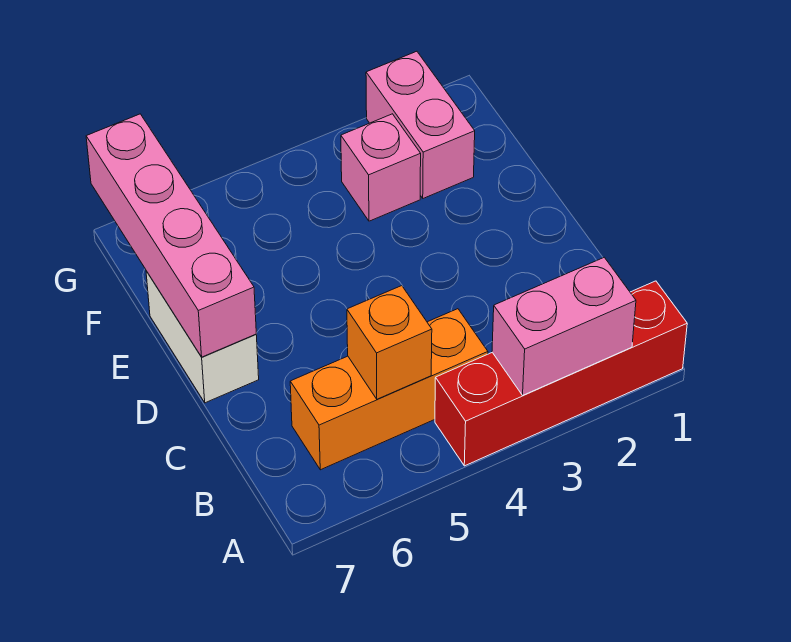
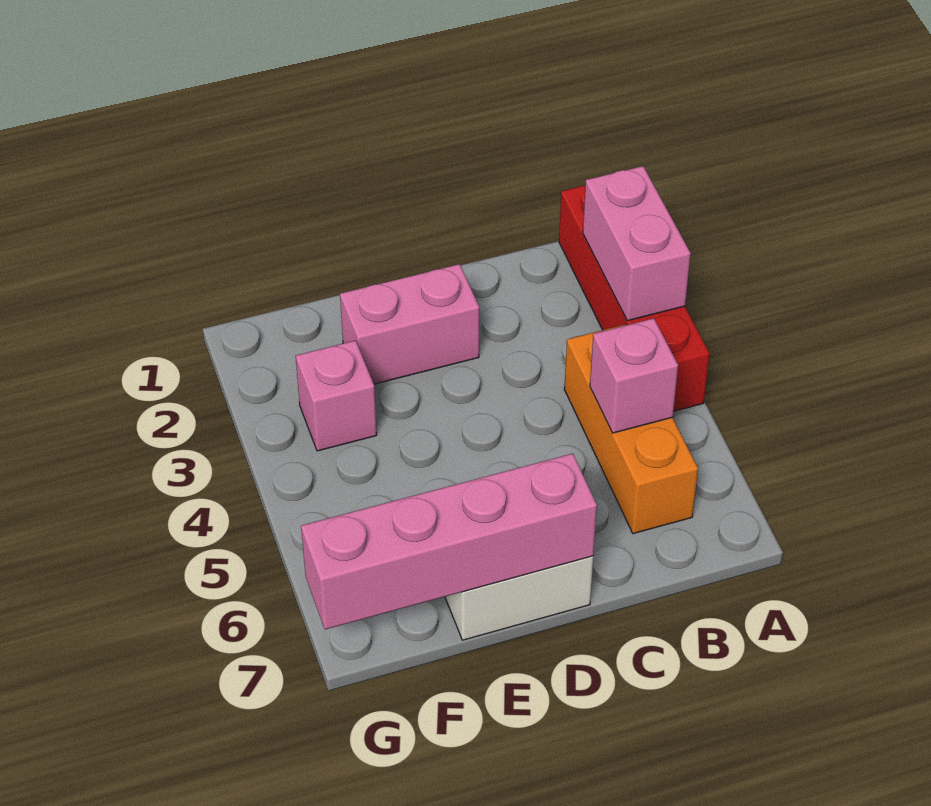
orange 1x1 brick [347,286,432,399] -> pink 1x1 brick [590,318,678,433]
pink 1x2 brick [366,51,475,198] -> pink 1x2 brick moved to [340,264,479,384]

